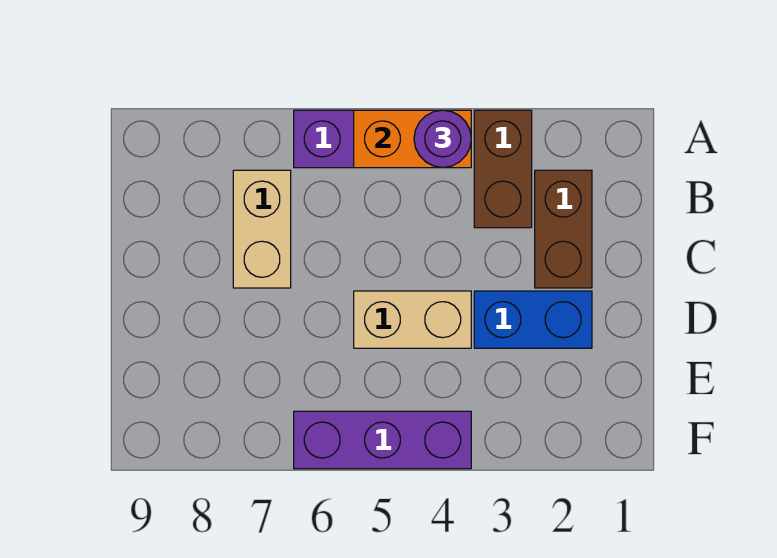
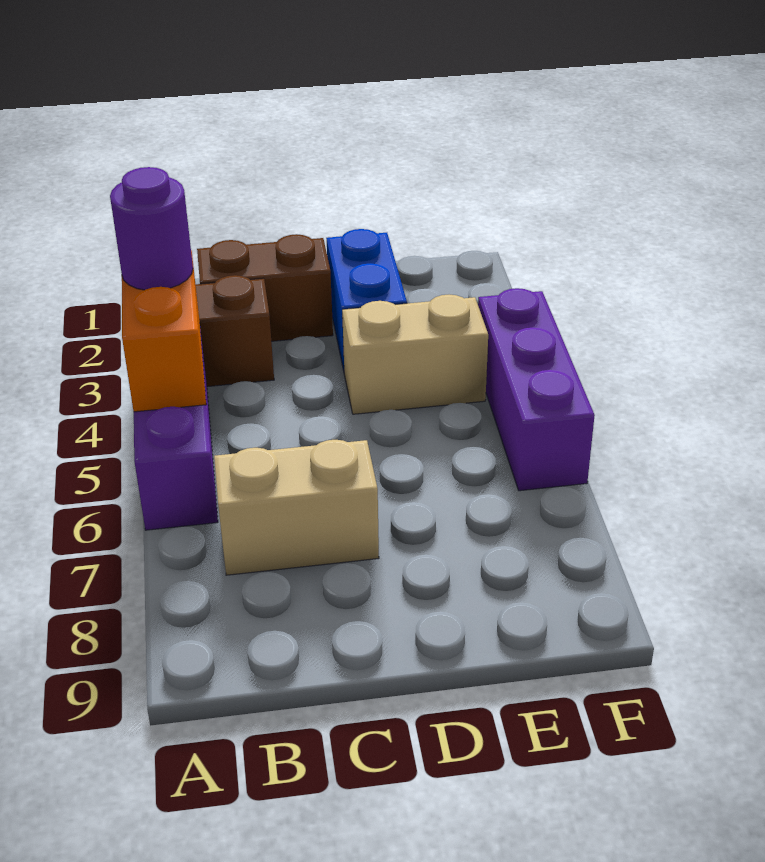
tan 1x2 brick [354,291,471,348] -> tan 1x2 brick turned to [342,295,488,414]

